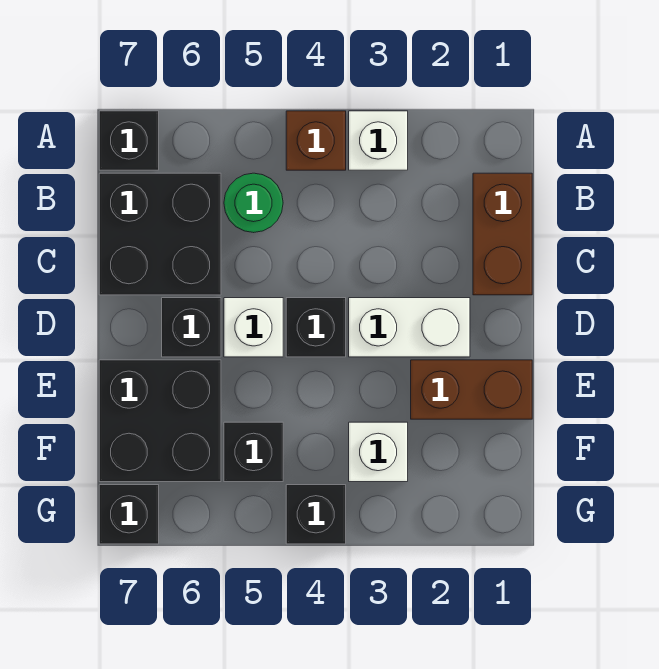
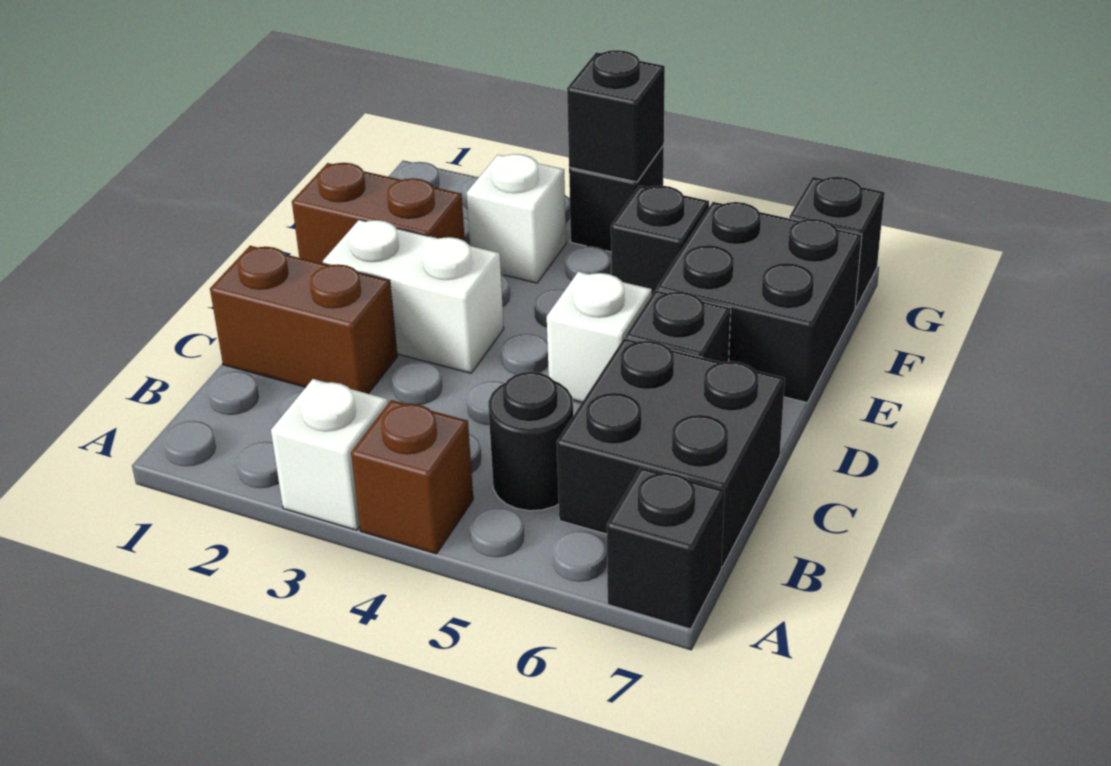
brown 1x2 brick [473,173,532,295] -> brown 1x2 brick turned to [210,246,397,394]
green 1x1 round brick [224,173,283,233] -> black 1x1 round brick [488,372,573,511]
black 1x1 brick [286,298,346,357] -> black 1x1 brick moved to [567,50,665,182]

